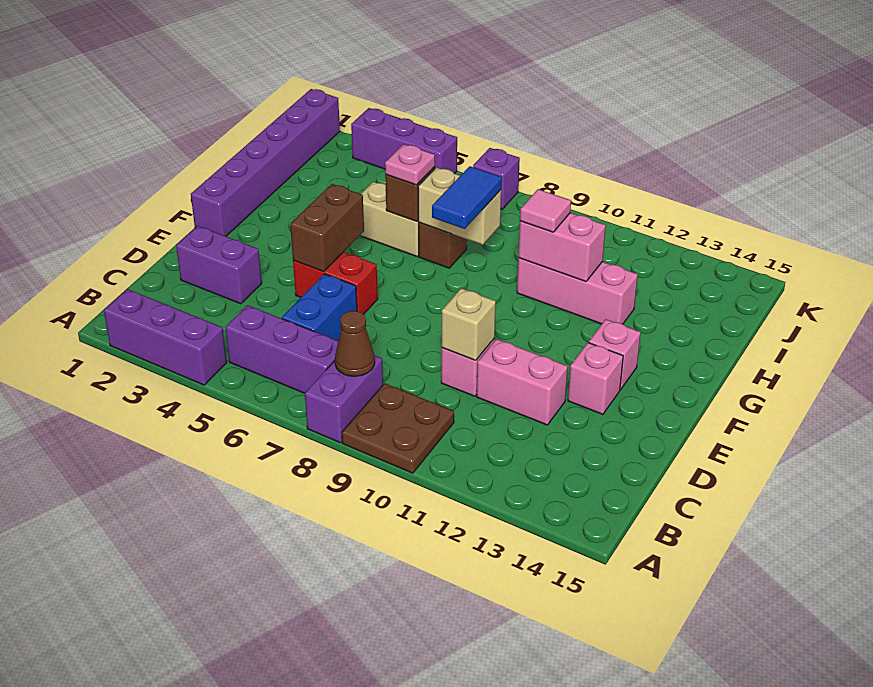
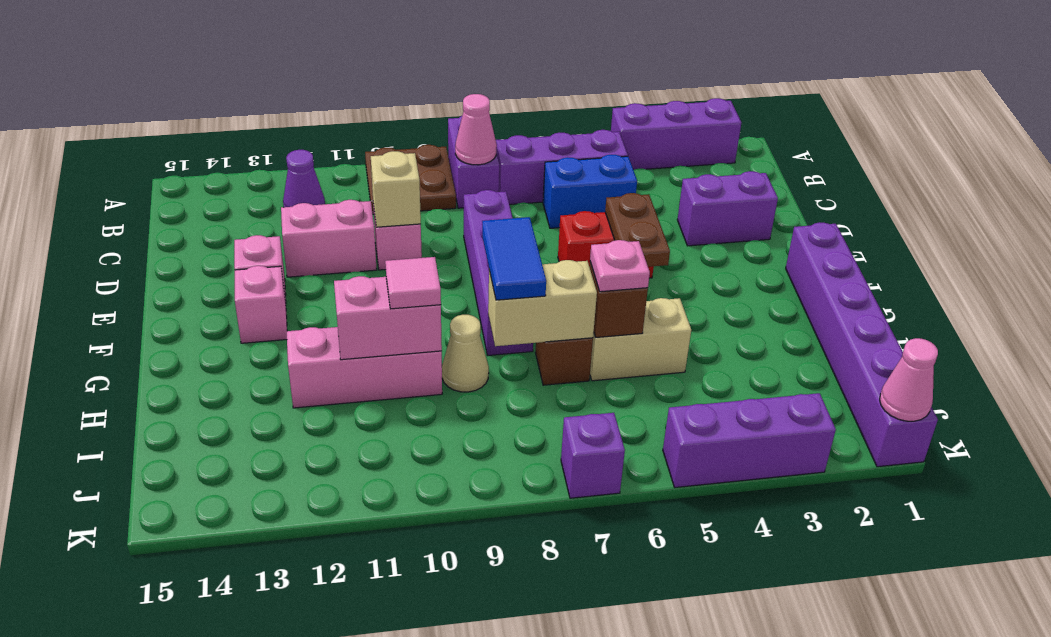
brown 1x1 cone [335,311,375,376] -> pink 1x1 cone [455,94,497,165]
none -> purple 1x1 cone [283,150,325,207]
blue 1x2 brick [282,274,357,341] -> blue 1x2 brick turned to [543,155,637,228]
none -> purple 1x4 brick [464,190,533,355]
brown 1x2 brick [290,184,364,272] -> brown 1x2 plate [605,193,670,267]
none -> tan 1x1 cone [442,315,489,392]
none -> pink 1x1 cone [880,338,938,421]

